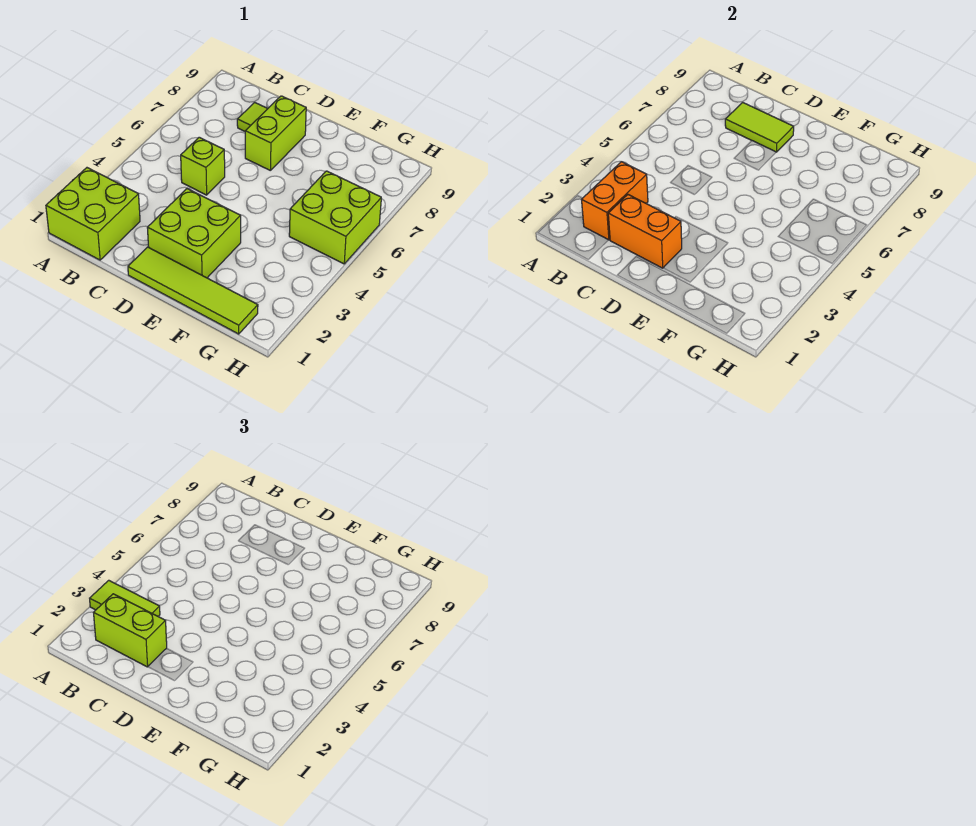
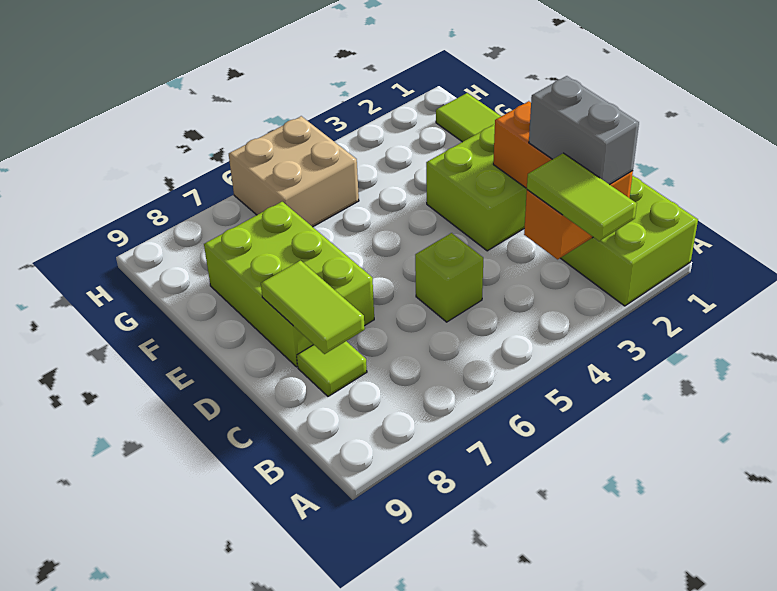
lime 1x2 brick [93,594,167,667] -> grey 1x2 brick [529,76,639,185]
lime 1x2 brick [245,96,306,171] -> lime 2x3 brick [204,202,374,367]
lime 2x2 brick [289,171,381,264] -> tan 2x2 brick [229,116,359,227]

